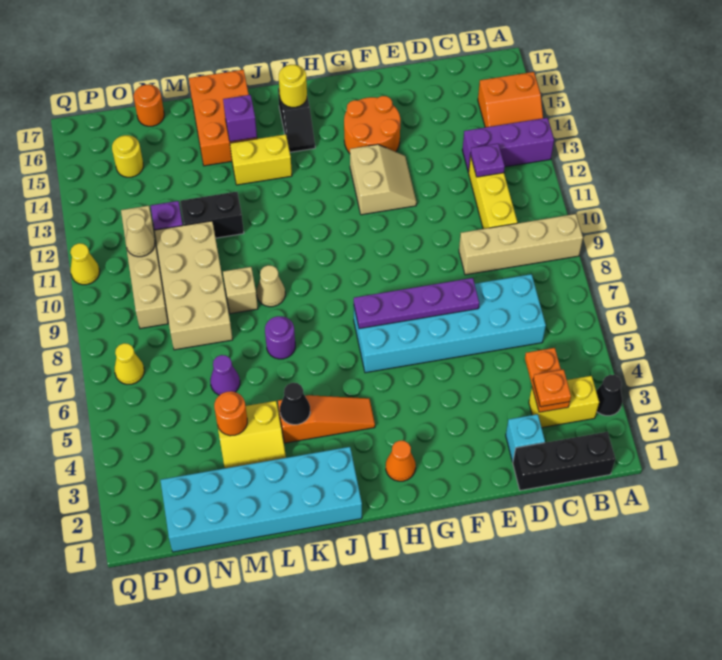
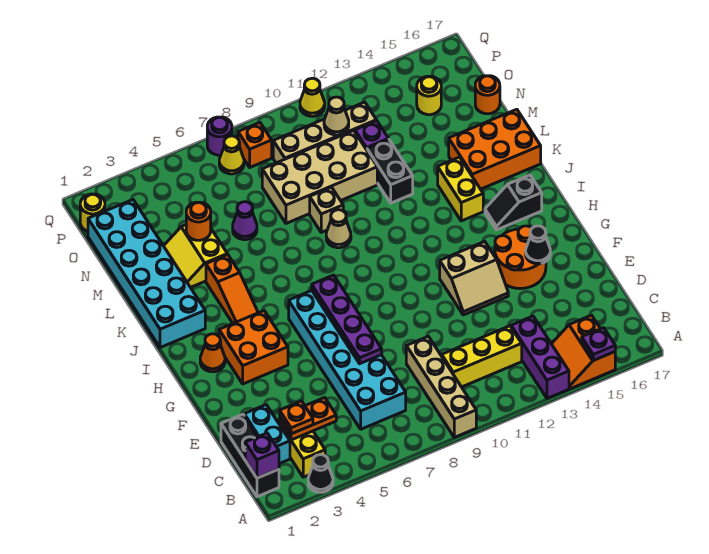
purple 1x1 plate [471,144,505,177] -> purple 1x1 plate moved to [582,328,615,360]
cyan 1x1 brick [506,414,545,462] -> cyan 1x2 brick [244,405,290,464]
none -> orange 2x2 brick [219,311,288,384]
yellow 1x1 round brick [279,65,307,107] -> yellow 1x1 round brick moved to [80,194,105,231]
black 1x1 cone [280,383,310,425] -> black 1x1 cone moved to [526,226,550,264]
purple 1x1 round brick [265,316,295,359] -> purple 1x1 round brick moved to [207,117,232,155]
purple 1x1 brick [223,95,257,142] -> purple 1x1 brick moved to [245,433,279,478]
none -> orange 1x1 brick [238,123,272,167]

